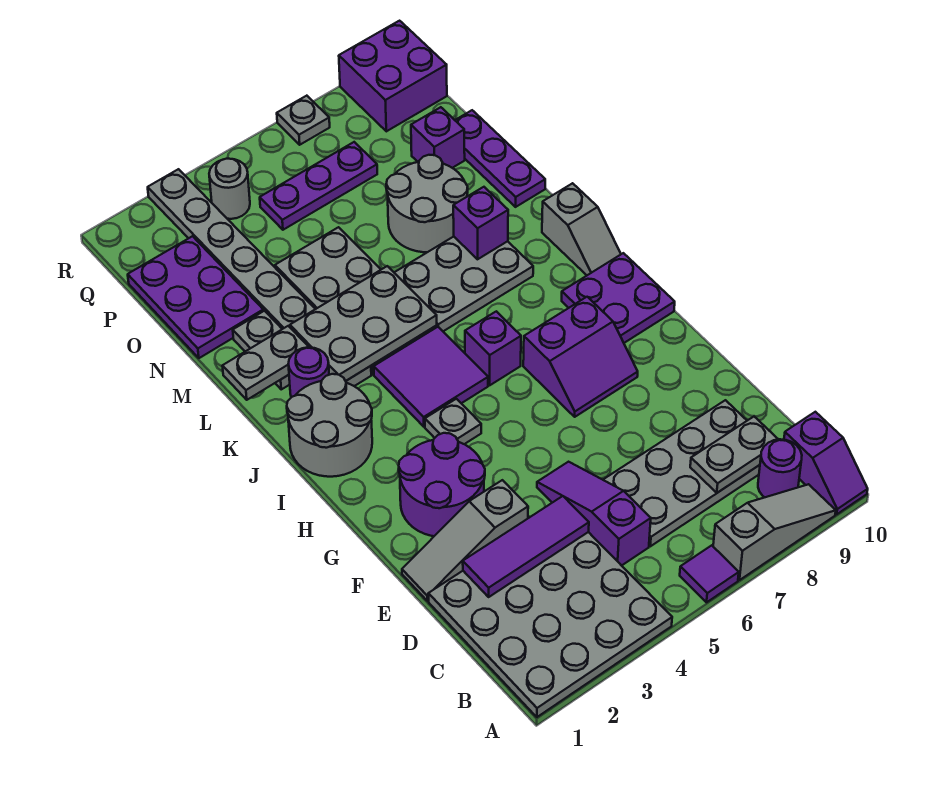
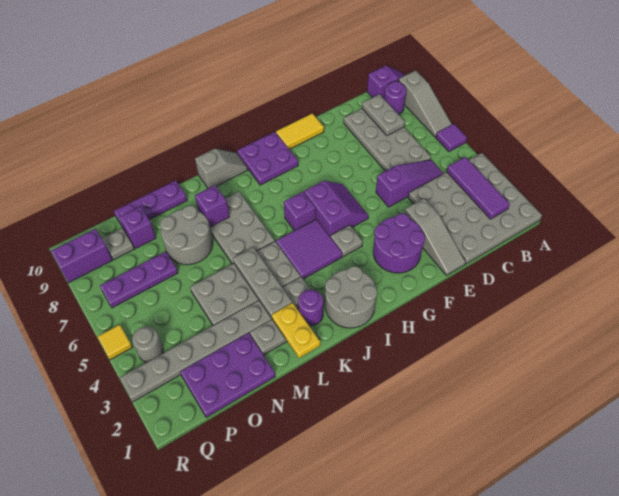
grey 1x3 slope [713,484,836,580] -> grey 1x3 slope turned to [399,70,452,137]
purple 1x3 slope [537,462,651,566] -> purple 1x3 slope turned to [376,160,444,207]
purple 1x3 tile [463,496,589,597] -> purple 1x3 tile moved to [447,157,510,219]
none -> yellow 1x2 tile [276,113,324,149]
purple 2x2 slope [523,297,638,417] -> purple 2x2 slope moved to [304,181,369,236]
grey 2x3 plate [290,266,437,381] -> grey 1x3 plate [233,247,292,318]
grey 1x2 plate [223,326,308,400] -> yellow 1x2 plate [272,303,320,358]
purple 1x3 plate [260,142,377,230] -> purple 1x3 plate turned to [100,252,178,308]
purple 2x2 brick [339,21,447,131] -> purple 1x2 brick [51,229,112,283]
none -> yellow 1x1 tile [97,325,132,360]
grey 1x1 plate [277,96,330,145] -> grey 1x1 plate moved to [102,228,134,260]

